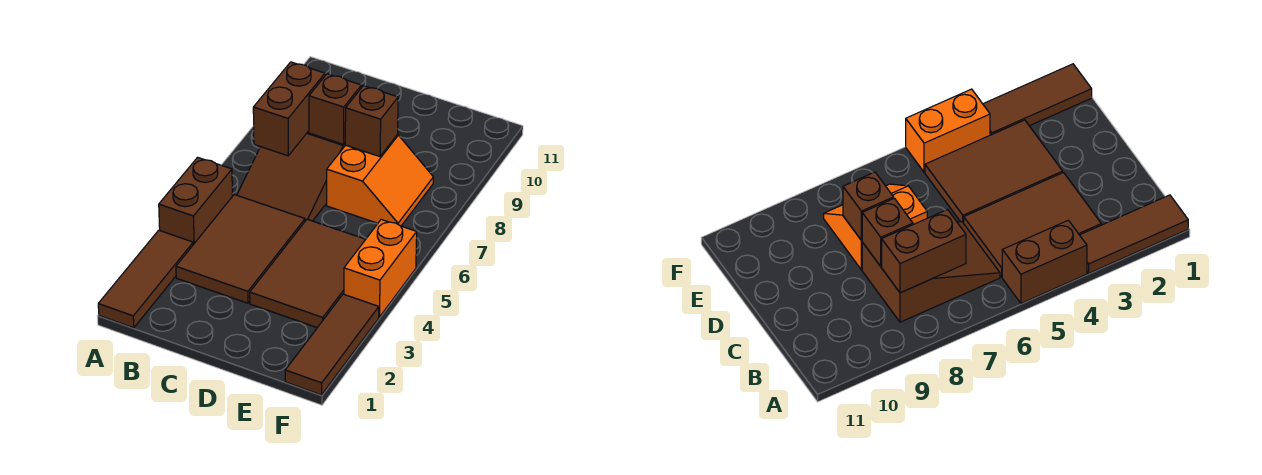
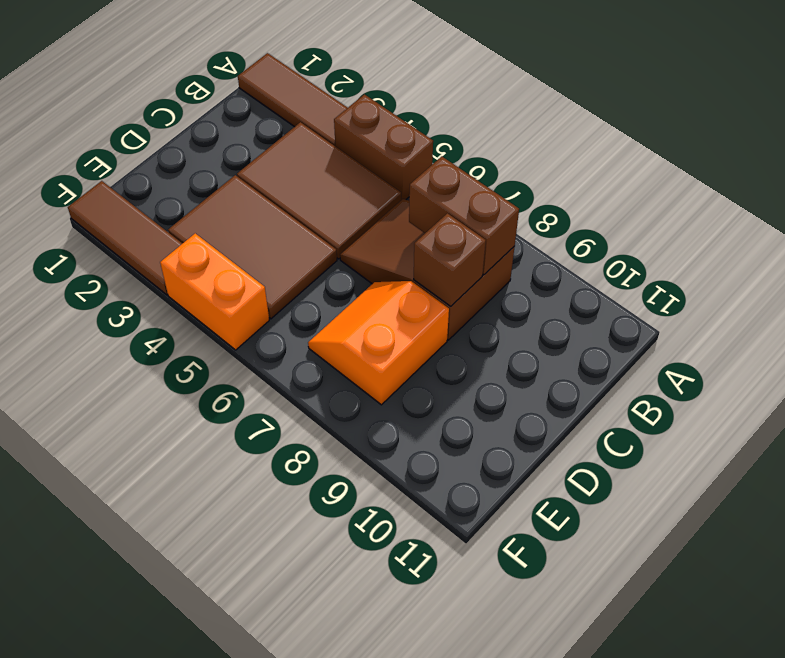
orange 2x2 slope [327,135,433,226] -> orange 2x2 slope turned to [308,281,449,405]
brown 1x1 brick [345,86,398,156] -> none

